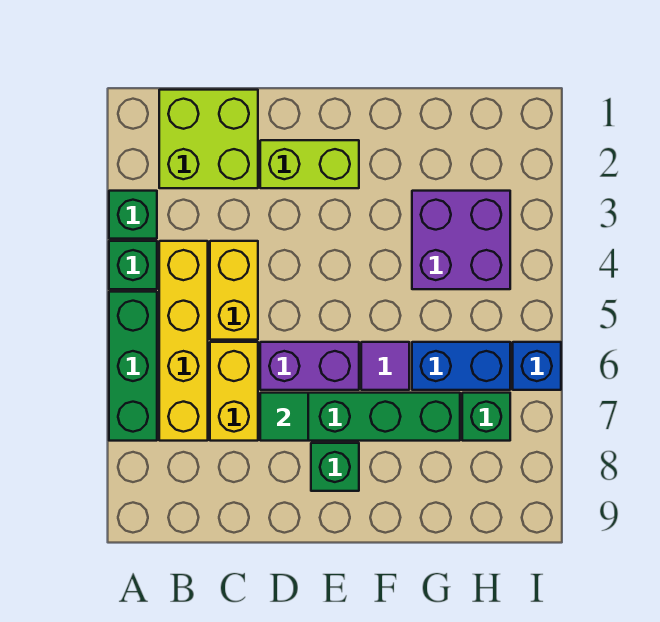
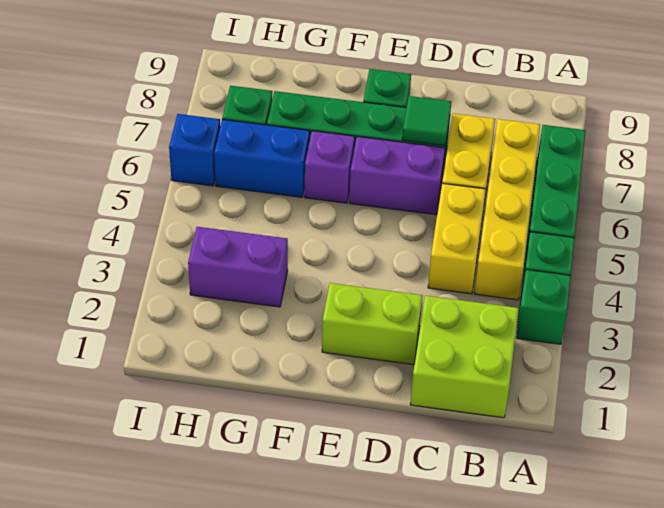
purple 1x1 tile [361,342,409,390] -> purple 1x1 brick [305,131,355,203]
purple 2x2 brick [412,191,510,289] -> purple 1x2 brick [188,227,288,307]

